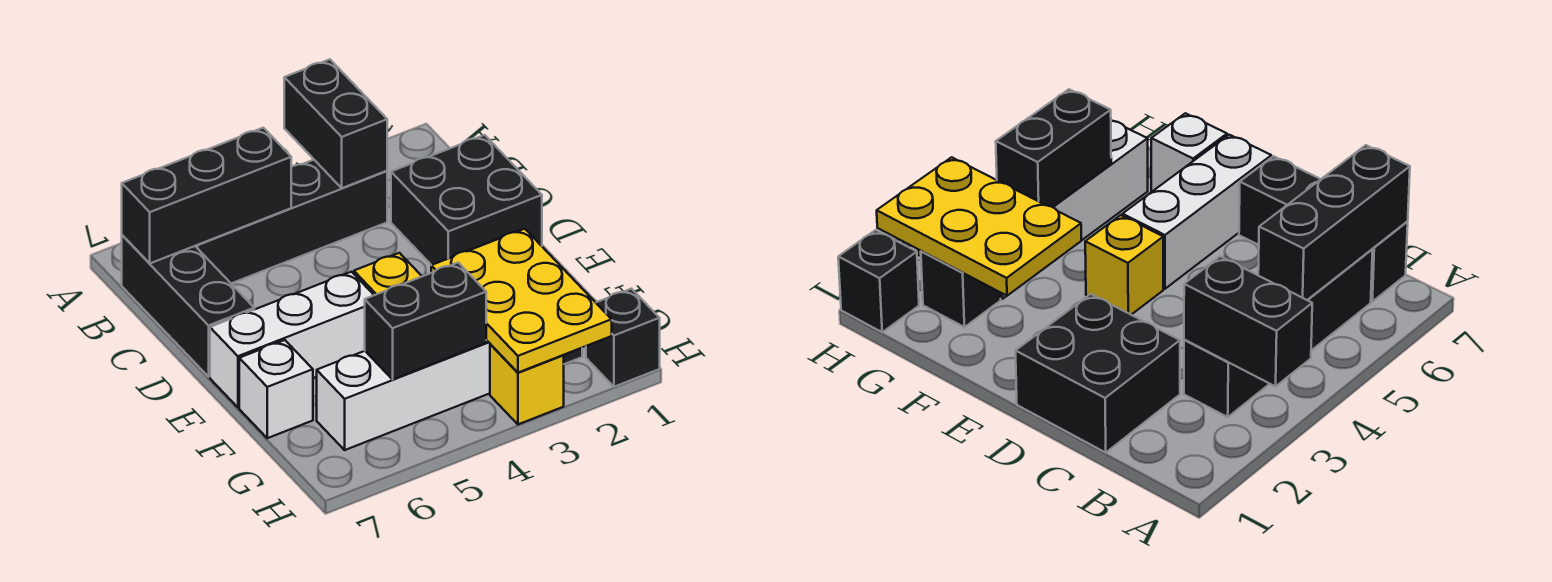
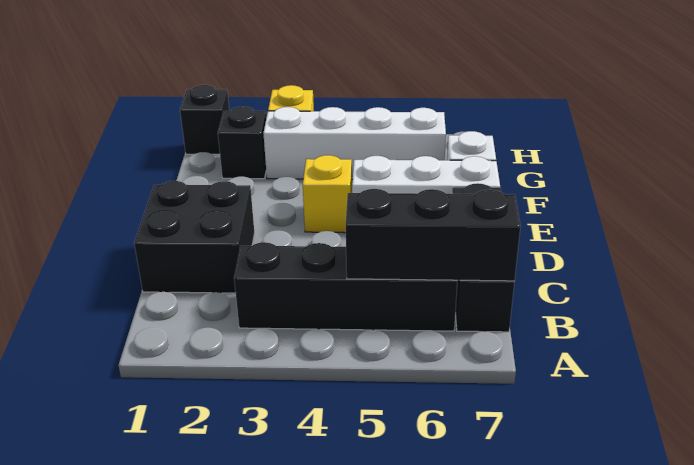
black 1x2 brick [284,59,387,188] -> none
yellow 2x3 plate [431,229,612,373] -> none
black 1x2 brick [365,263,486,379] -> none

